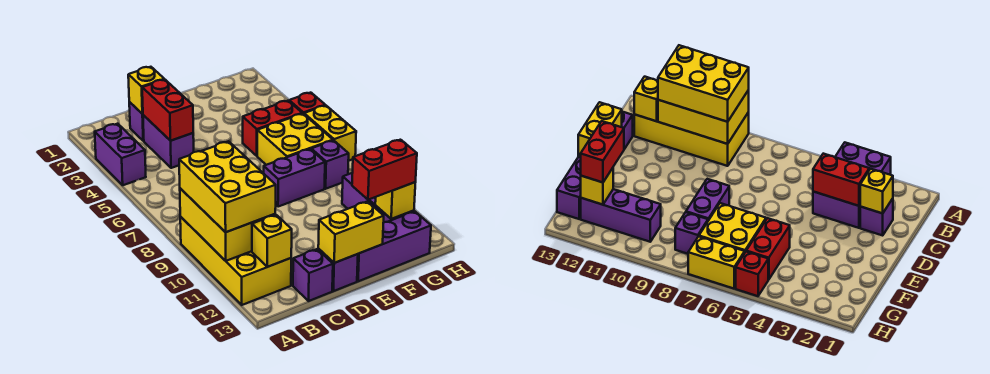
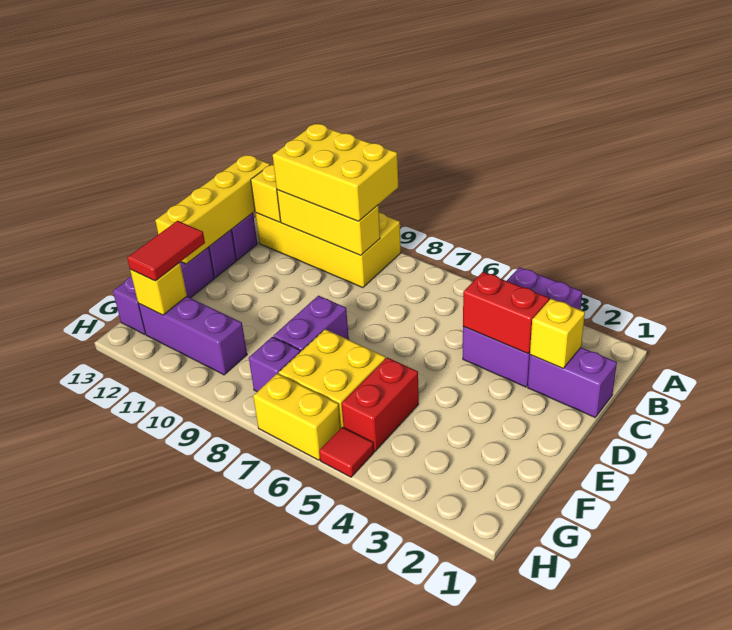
yellow 2x3 brick [180,188,275,261] -> yellow 1x3 brick [277,190,380,255]
purple 1x1 brick [129,102,144,141] -> purple 1x2 brick [528,347,617,417]
yellow 1x2 brick [318,202,384,263] -> yellow 1x4 brick [155,155,270,264]
red 1x2 brick [352,140,417,200] -> red 1x2 tile [127,221,205,281]
red 1x1 brick [289,93,325,114] -> red 1x1 tile [319,427,374,477]

